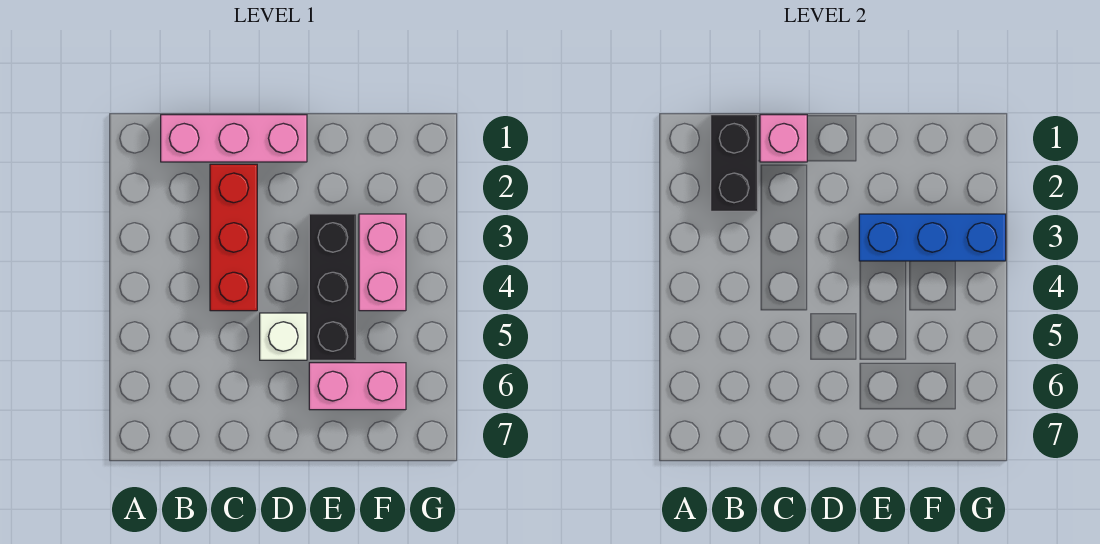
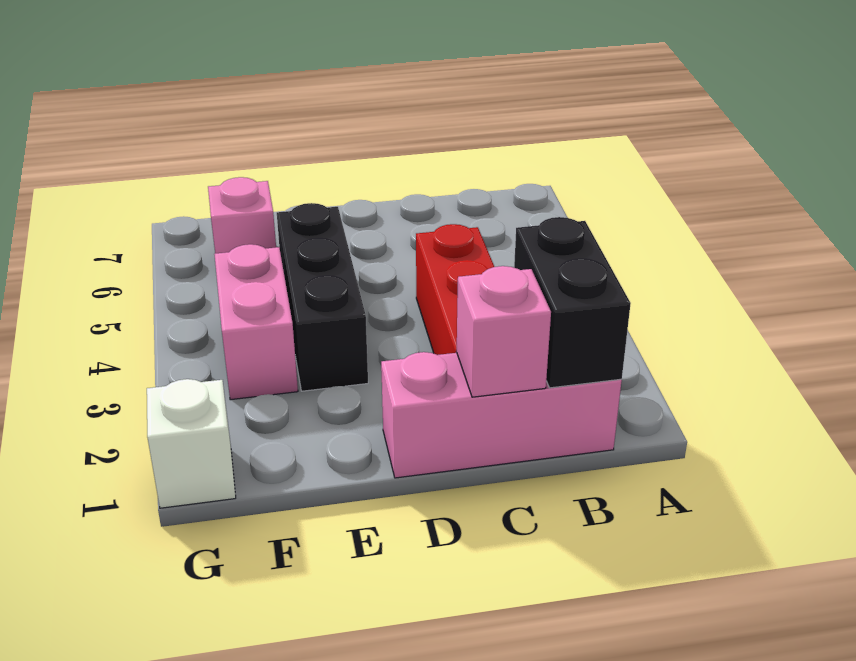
white 1x1 brick [260,313,307,360] -> white 1x1 brick moved to [147,379,236,508]
blue 1x3 brick [859,214,1006,261] -> none
pink 1x2 brick [309,363,406,410] -> pink 1x1 brick [208,177,276,253]

